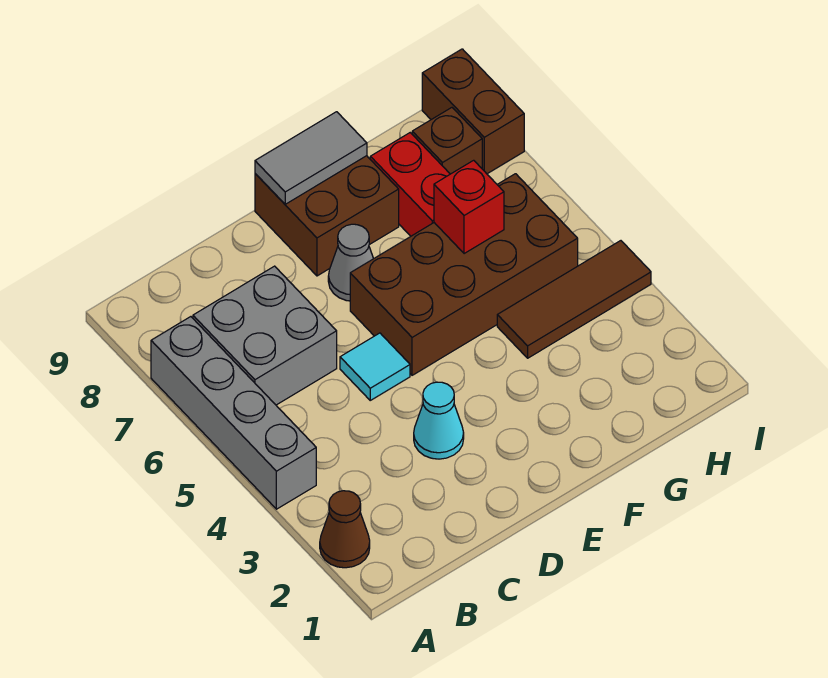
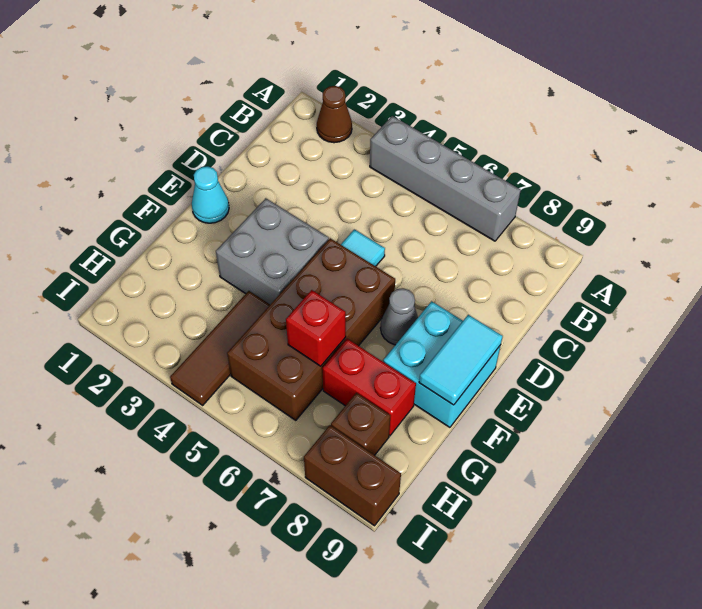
grey 2x2 brick [193,266,337,405] -> grey 2x2 brick moved to [216,198,329,305]
cyan 1x1 cone [414,382,464,459] -> cyan 1x1 cone moved to [192,166,229,223]
brown 2x2 brick [255,156,399,276] -> cyan 2x2 brick [383,301,501,427]
grey 1x2 tile [255,112,367,204] -> cyan 1x2 tile [419,315,503,405]

